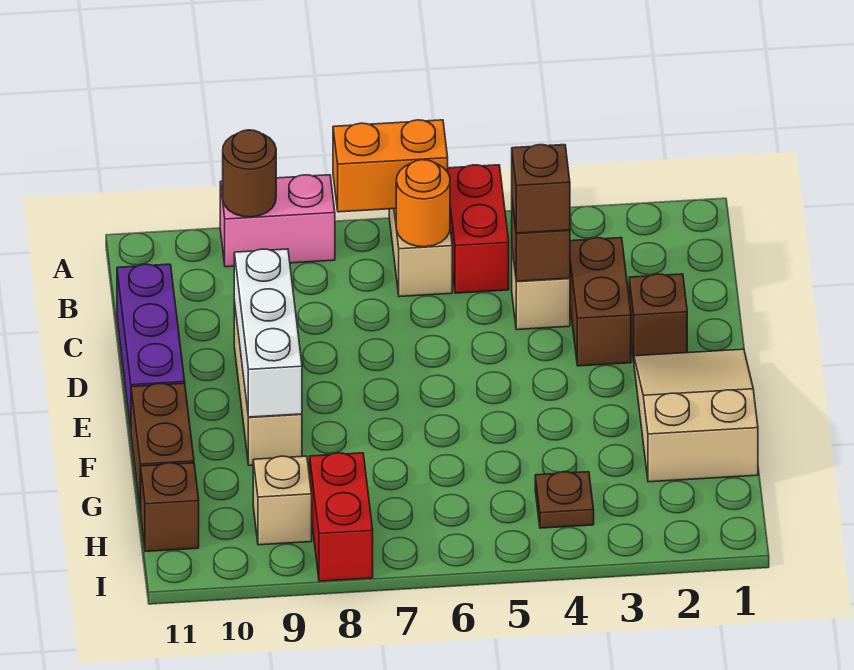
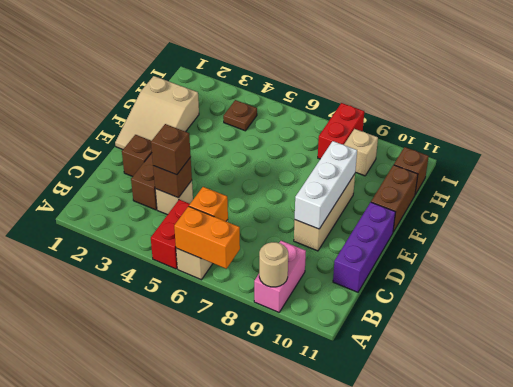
pink 1x2 brick [220,175,335,267] -> pink 1x2 brick turned to [254,241,306,312]
brown 1x1 round brick [223,130,276,217] -> tan 1x1 round brick [259,242,288,287]
orange 1x1 round brick [396,160,450,247] -> orange 1x1 brick [189,187,228,221]

